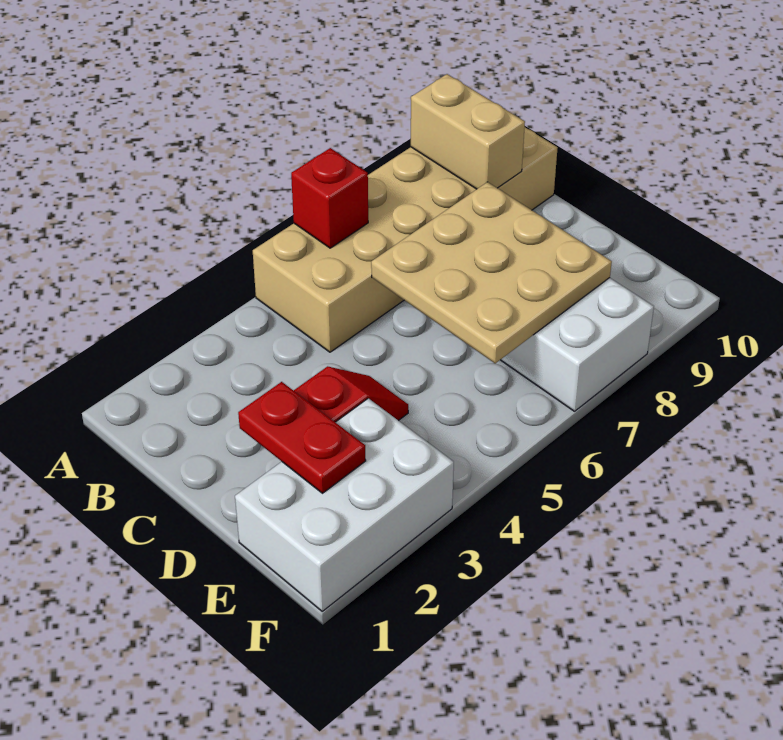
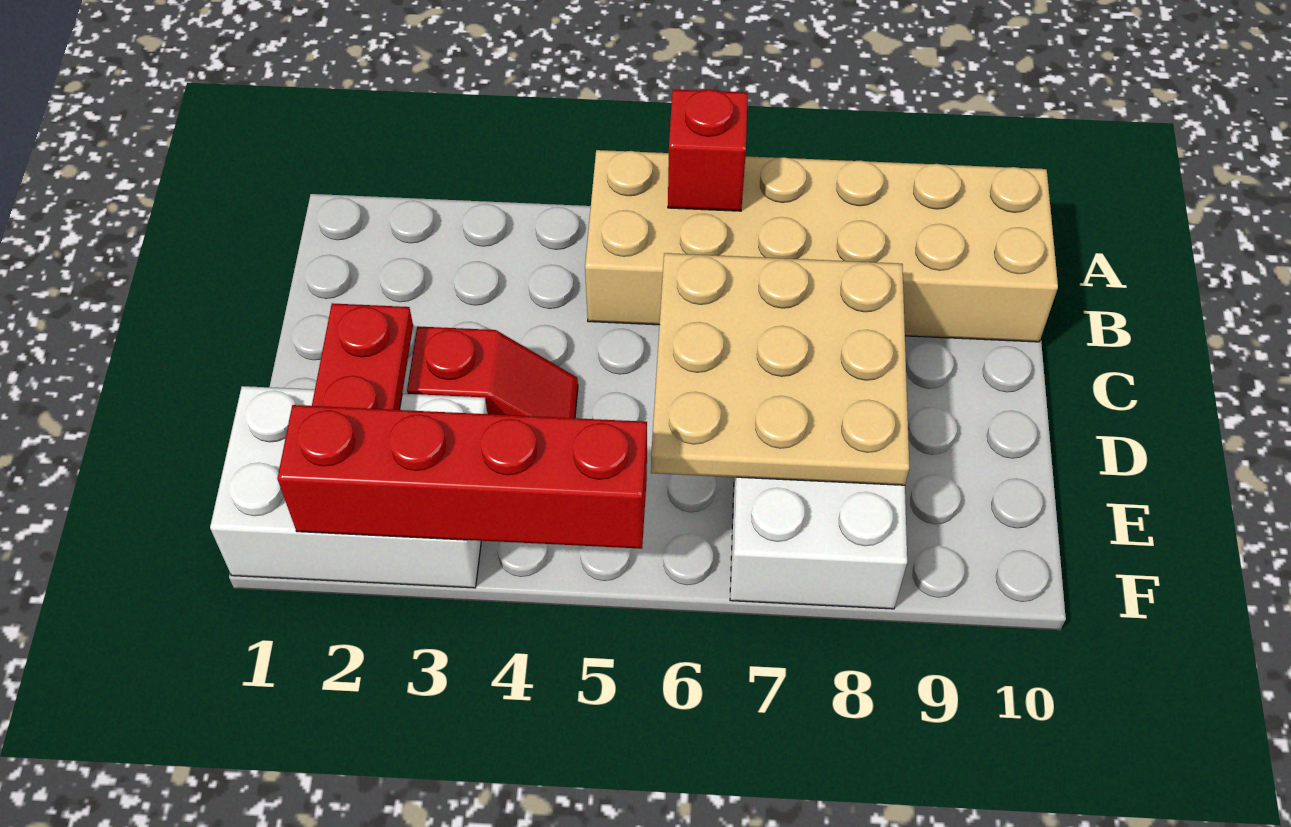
tan 1x2 brick [411,74,525,189] -> none
none -> red 1x4 brick [277,405,647,549]

